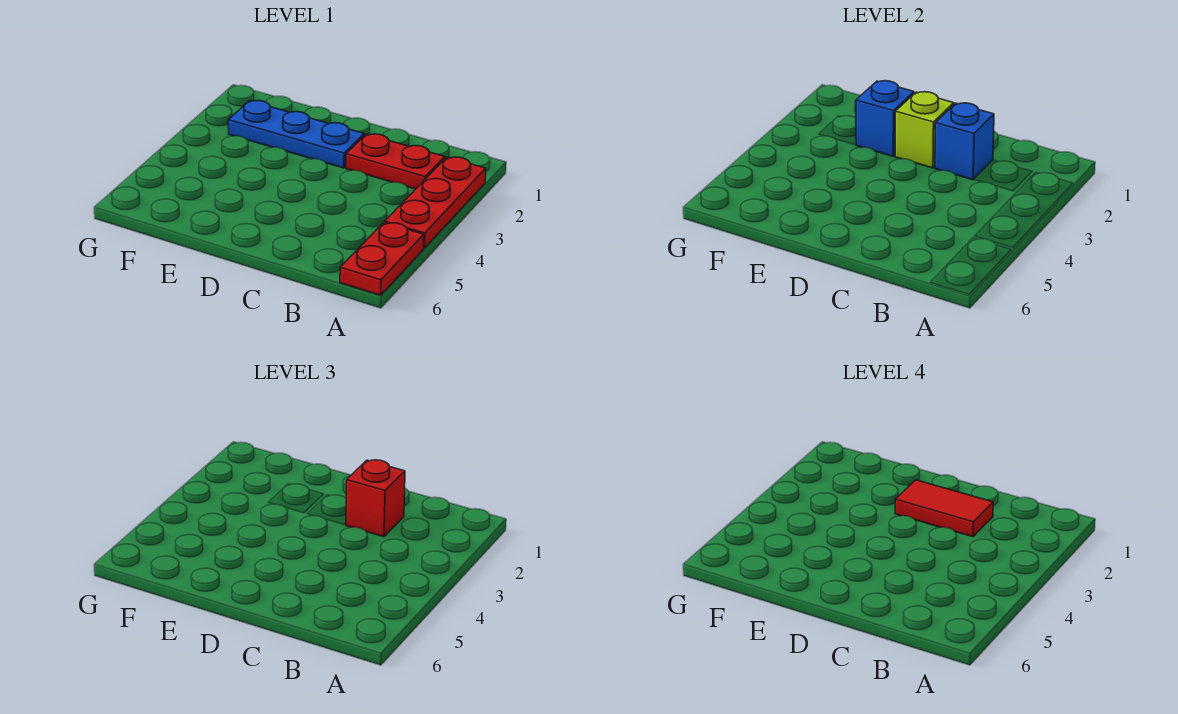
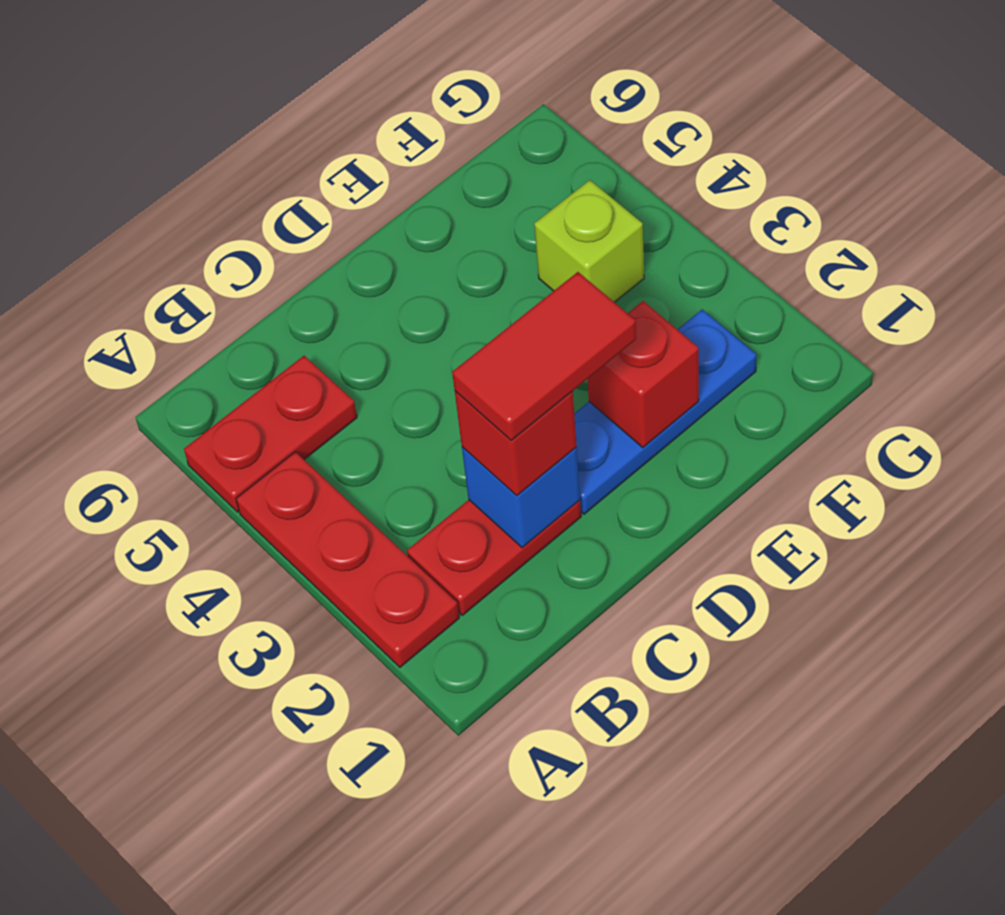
red 1x2 plate [340,222,424,295] -> red 1x2 plate turned to [184,356,357,512]
lime 1x1 brick [895,92,954,168] -> lime 1x1 brick moved to [534,180,644,302]
blue 1x1 brick [856,81,914,156] -> red 1x1 brick [588,301,699,448]

